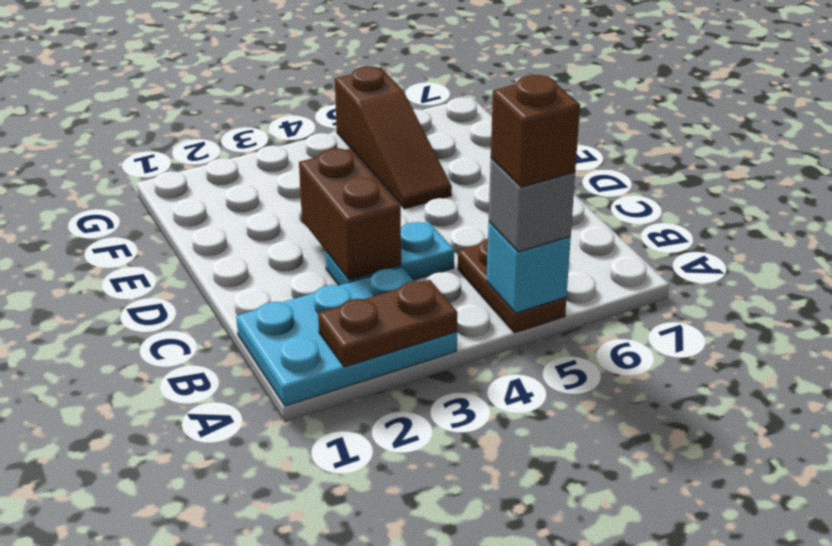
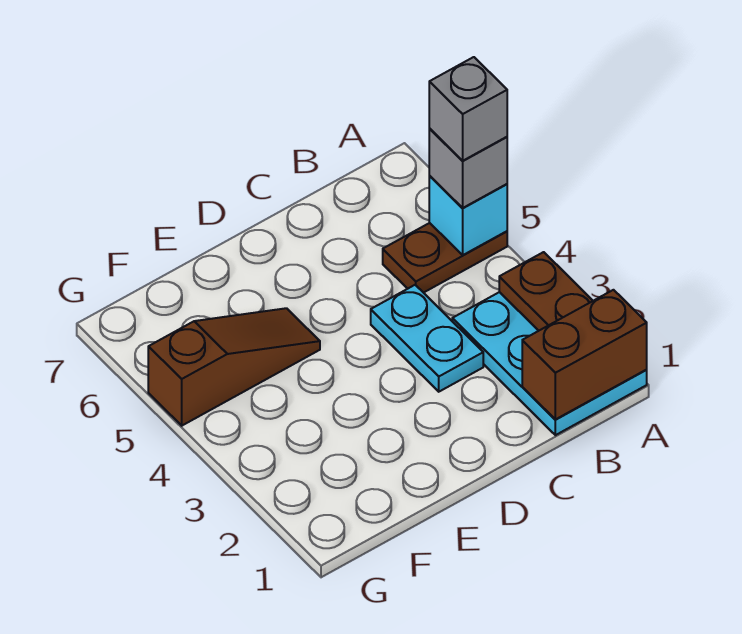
brown 1x1 brick [491,75,580,187] -> grey 1x1 brick [429,57,507,161]
brown 1x2 brick [299,148,401,280] -> brown 1x2 brick moved to [522,290,647,419]

